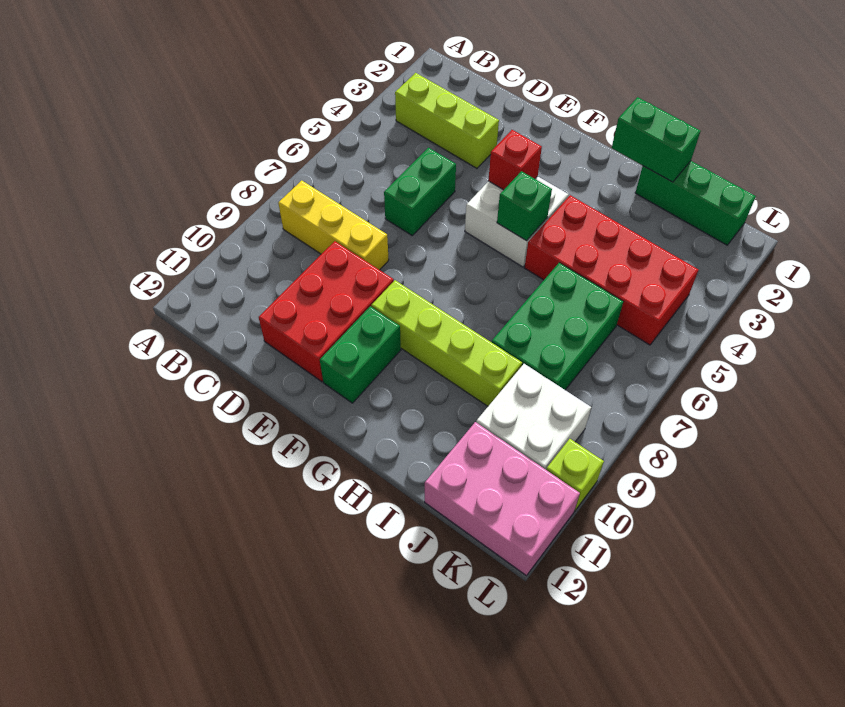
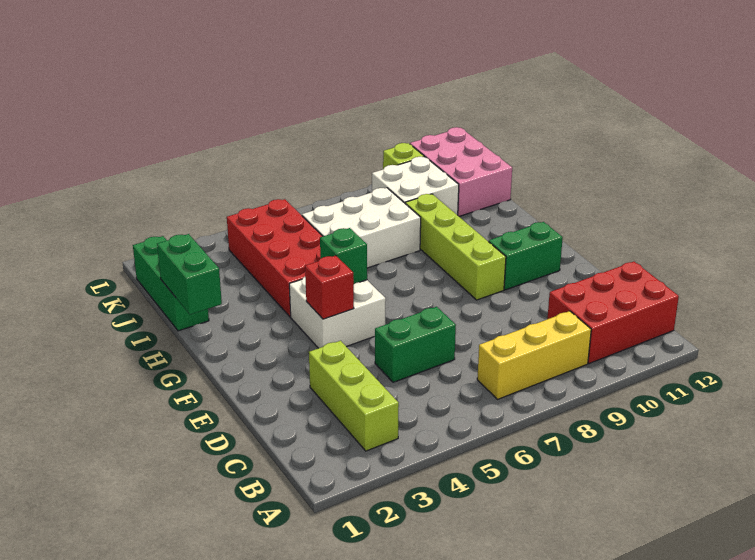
yellow 1x3 brick [278,181,389,270] -> yellow 1x3 brick turned to [477,311,591,399]
red 2x3 brick [259,241,394,382] -> red 2x3 brick moved to [547,262,679,364]
green 2x3 brick [492,263,623,390] -> white 2x3 brick [302,188,421,268]

